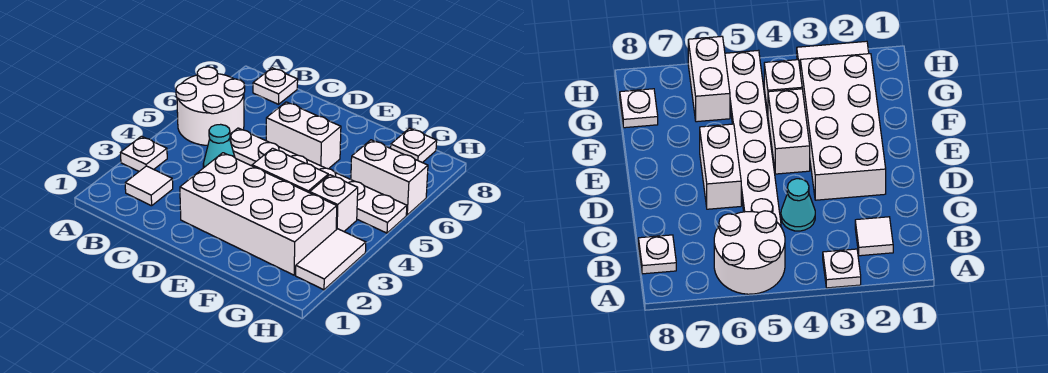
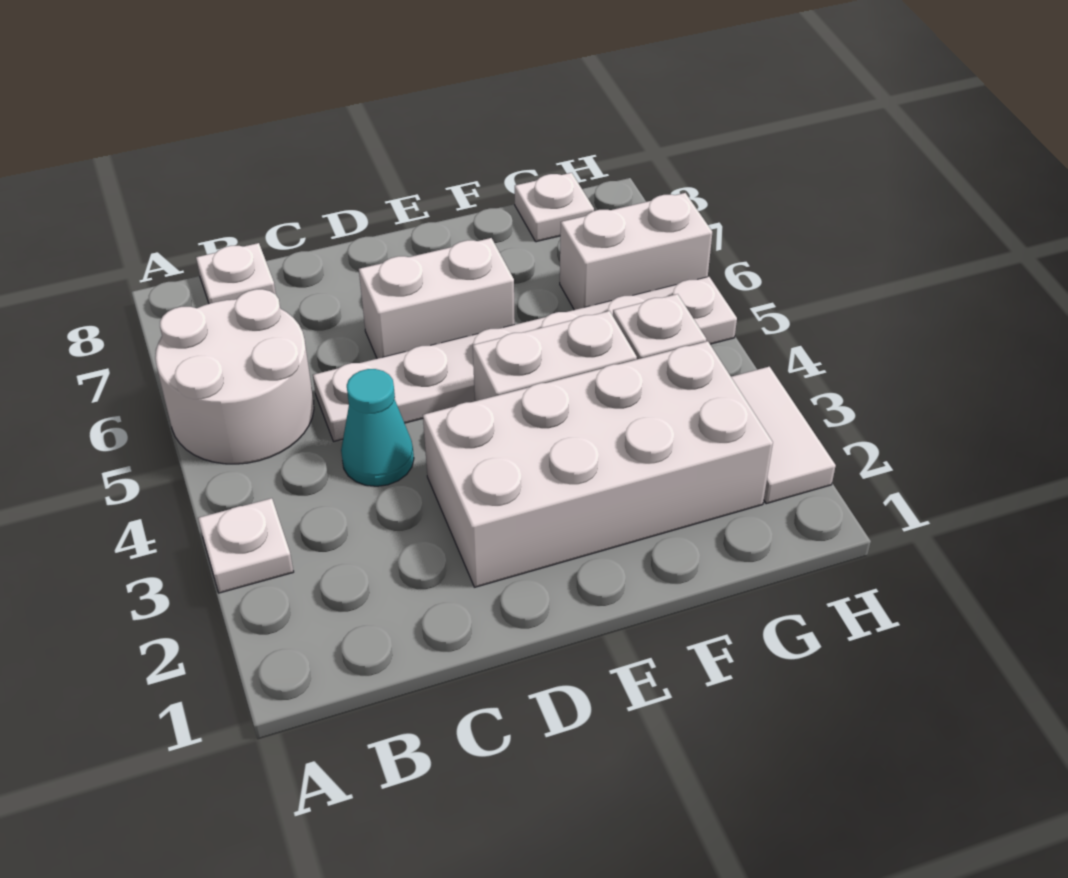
white 1x1 tile [125,166,173,206] -> none

